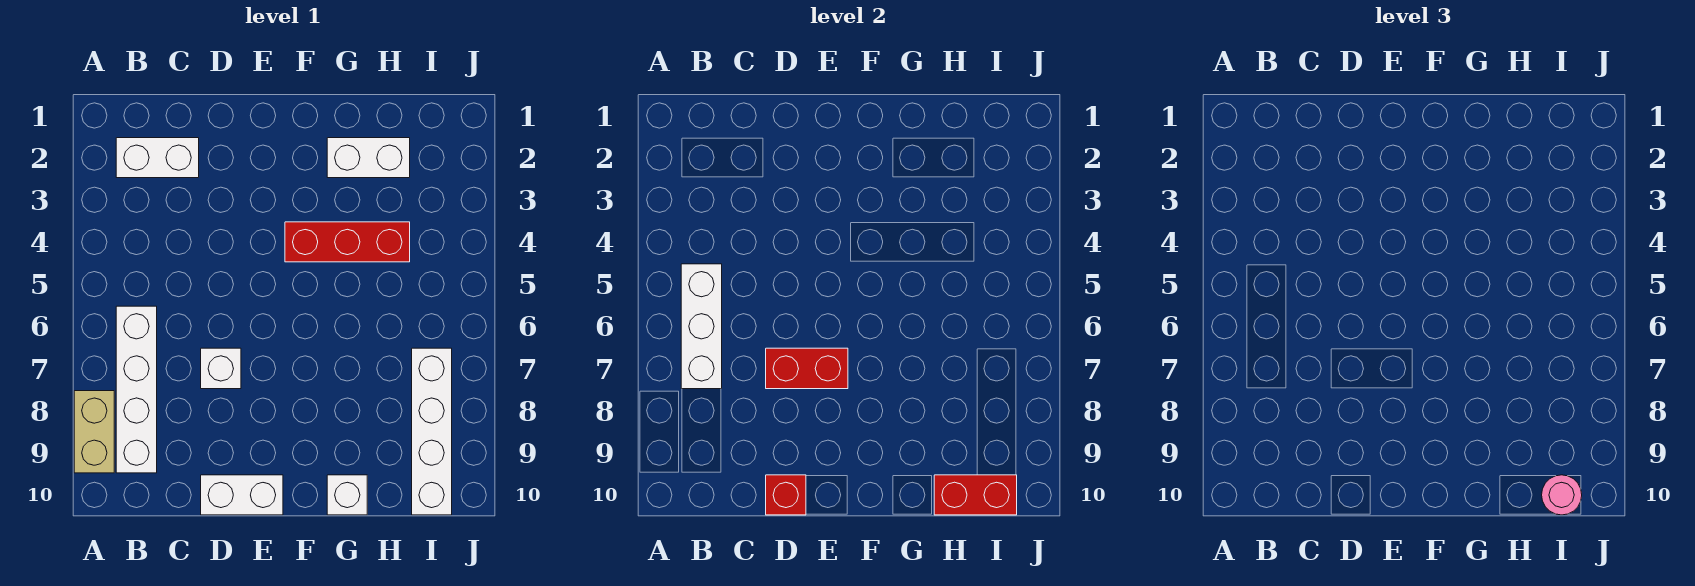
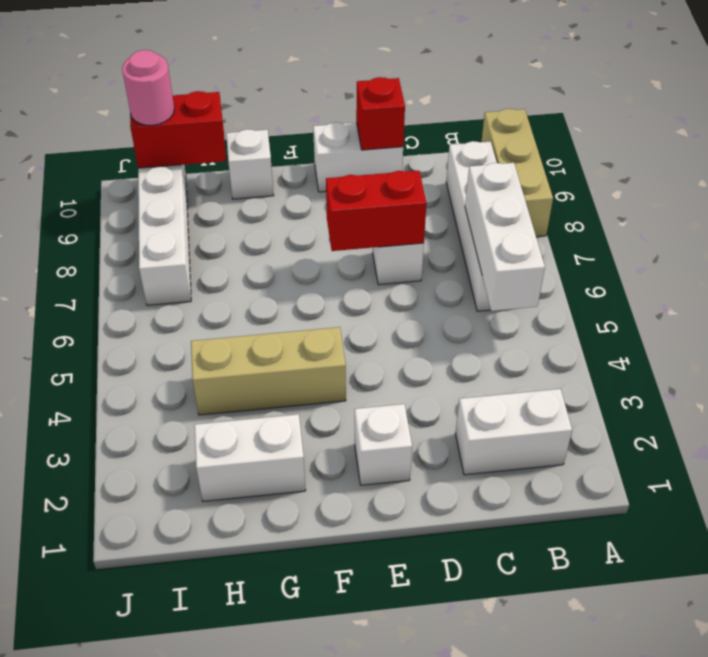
tan 1x2 brick [74,391,114,473] -> tan 1x3 brick [481,109,553,237]
none -> white 1x1 brick [355,404,412,485]
red 1x3 brick [285,222,410,262] -> tan 1x3 brick [191,327,346,415]

